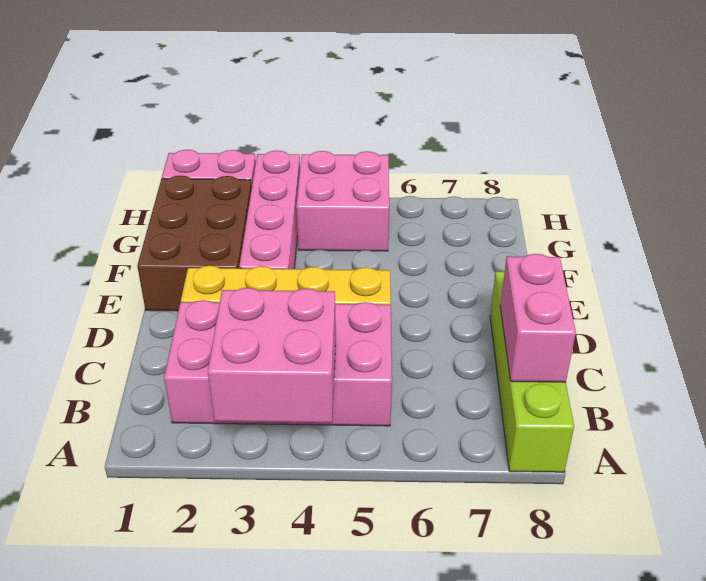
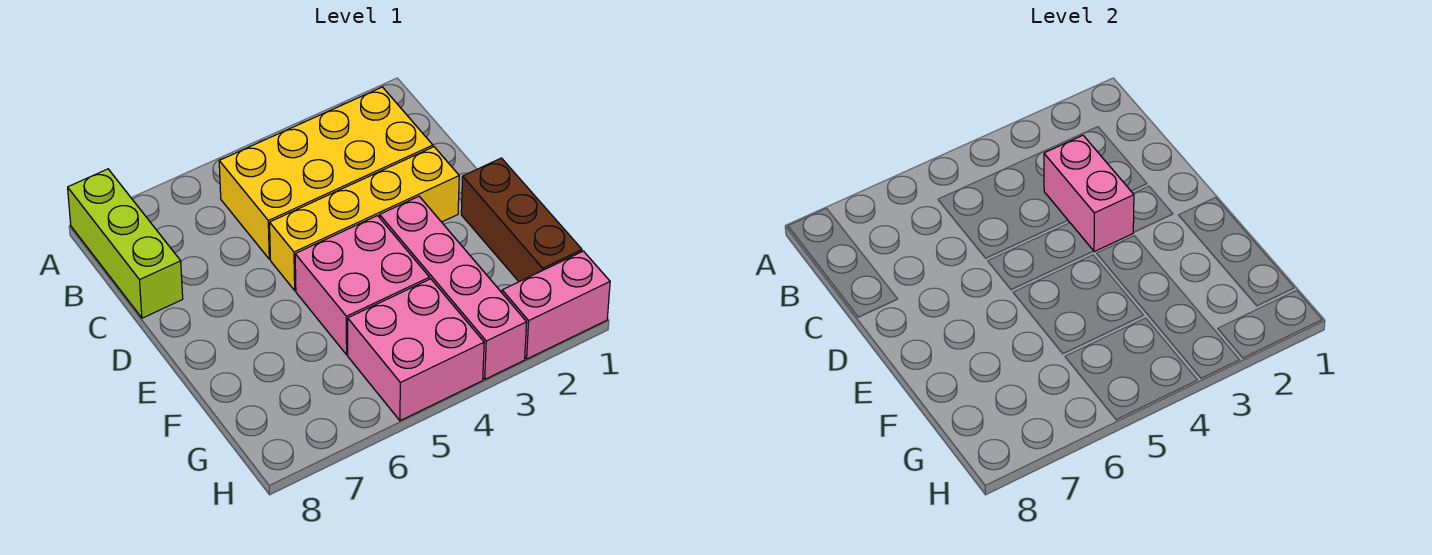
pink 2x2 brick [208,288,336,423] -> pink 2x2 brick moved to [295,216,429,355]
lime 1x4 brick [490,271,574,472] -> lime 1x3 brick [68,169,183,318]
pink 2x4 brick [164,300,392,426] -> yellow 2x4 brick [219,87,433,259]
pink 1x2 brick [500,254,576,382] -> pink 1x2 brick moved to [1044,135,1134,252]
brown 2x3 brick [137,176,252,311] -> brown 1x3 brick [461,158,582,282]

